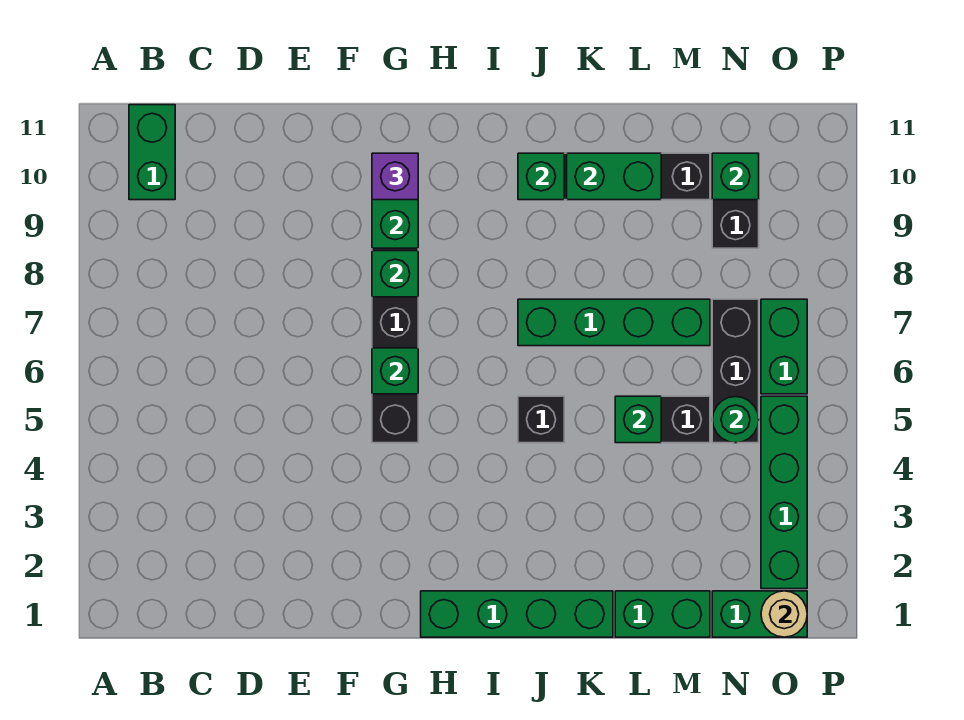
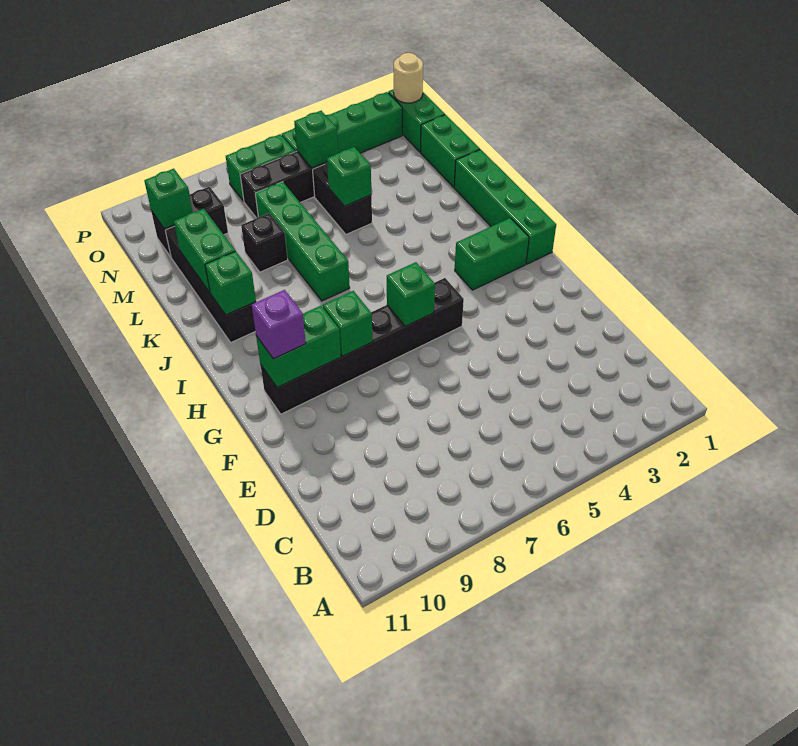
green 1x2 brick [129,105,175,200] -> green 1x2 brick moved to [455,218,529,290]
black 1x1 brick [518,396,564,443] -> black 1x1 brick moved to [241,213,288,272]
green 1x1 round brick [712,397,759,443] -> green 1x1 brick [294,111,338,168]

